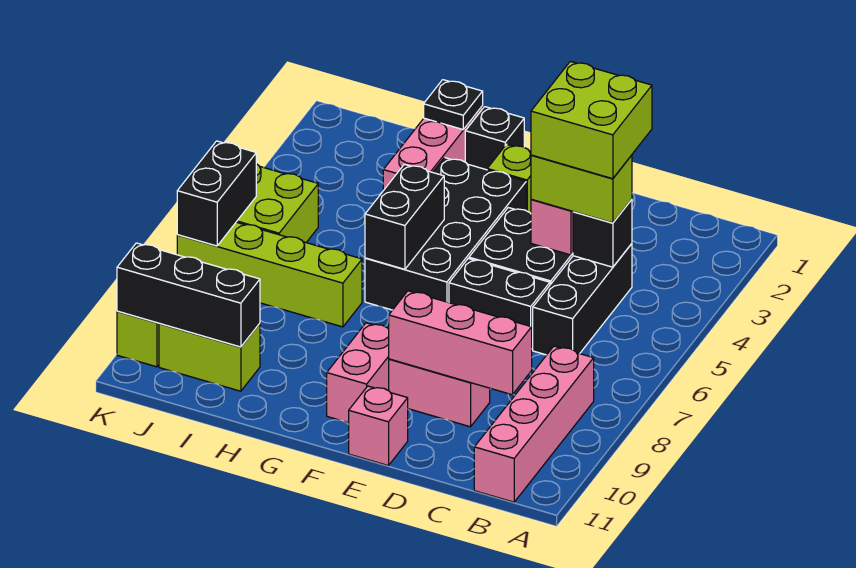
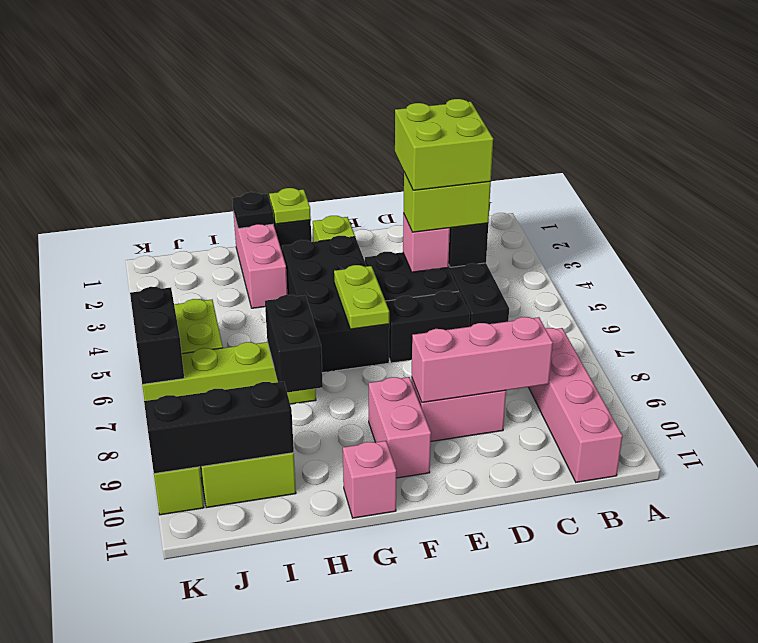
pink 1x1 brick [349,386,408,466] -> pink 1x1 brick moved to [343,441,396,518]
none -> lime 1x2 plate [334,265,389,329]
none -> lime 1x1 plate [269,188,311,224]
black 1x2 brick [365,164,444,269] -> black 1x2 brick moved to [265,295,323,392]

